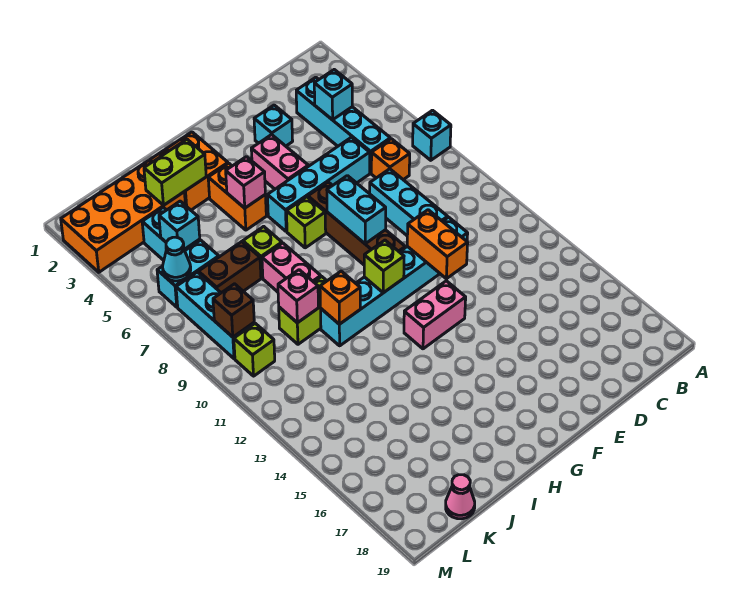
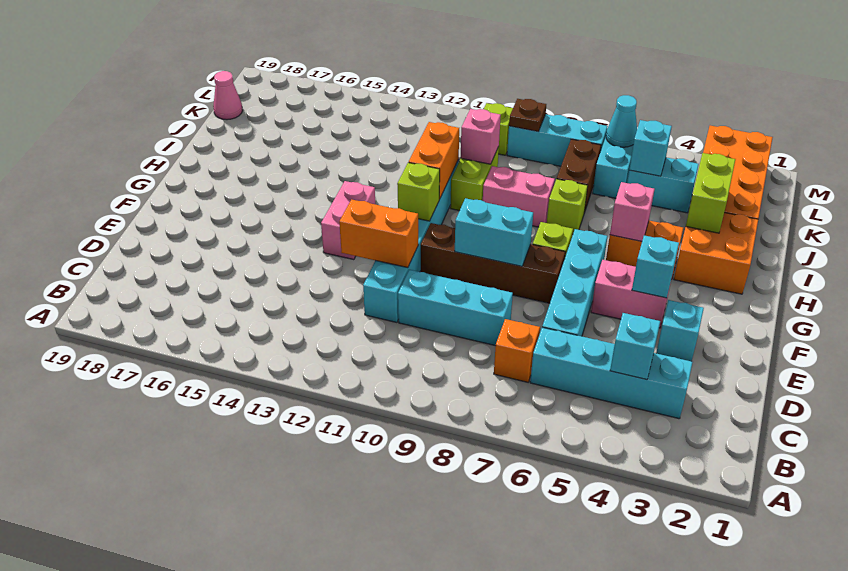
cyan 1x1 brick [413,110,451,160] -> cyan 1x1 brick moved to [632,235,679,298]
orange 1x1 brick [320,271,360,324] -> orange 1x2 brick [409,122,459,199]
brown 1x1 brick [213,284,254,337] -> brown 1x1 plate [509,99,546,131]

